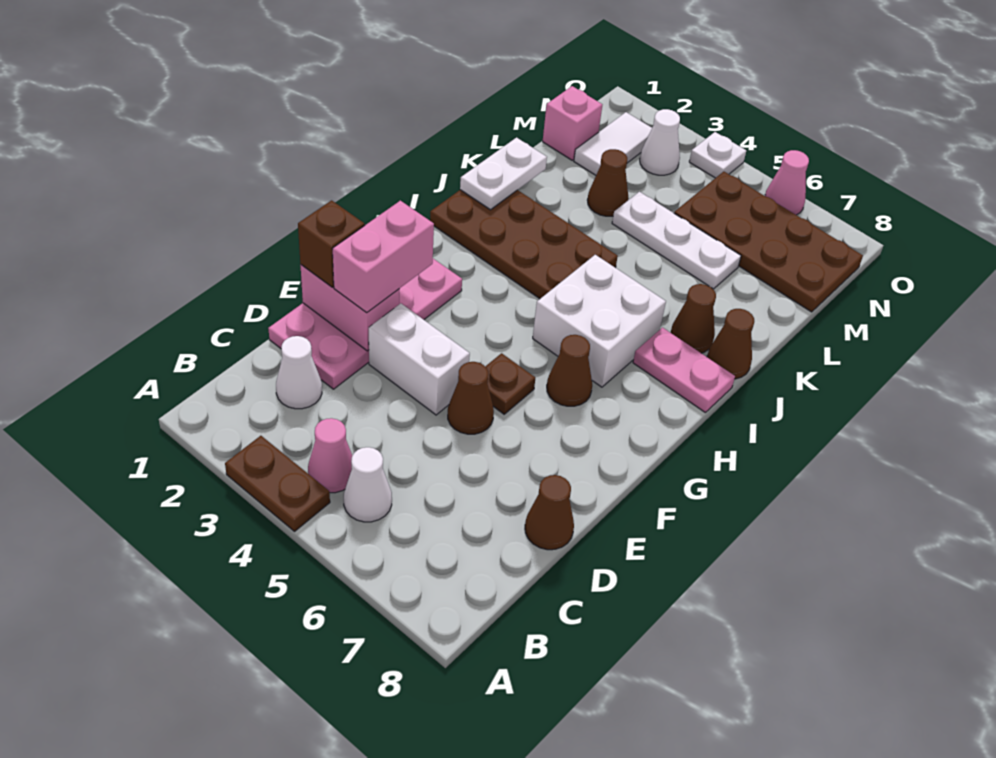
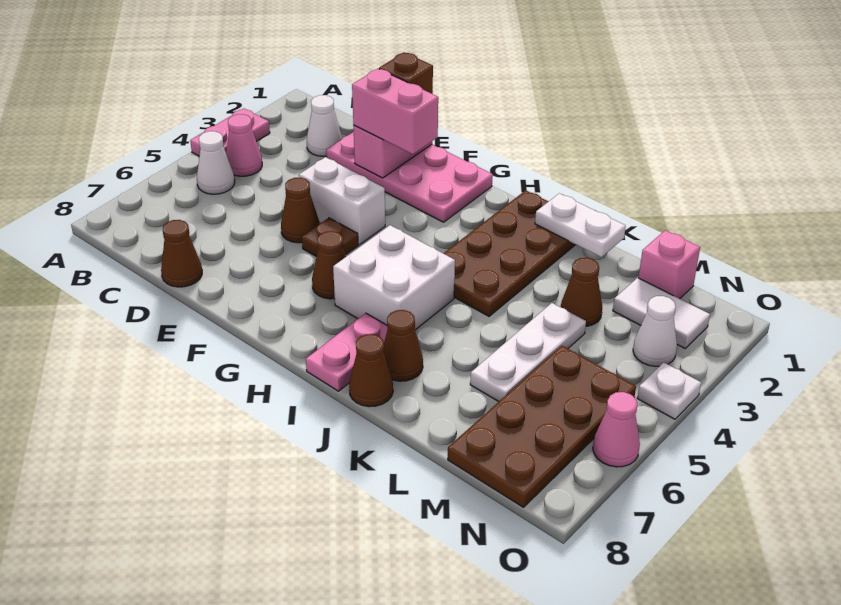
brown 1x2 plate [225,436,330,531] -> pink 1x2 plate [190,108,270,156]
white 1x2 brick [369,303,470,415] -> white 1x2 brick turned to [299,157,385,245]

